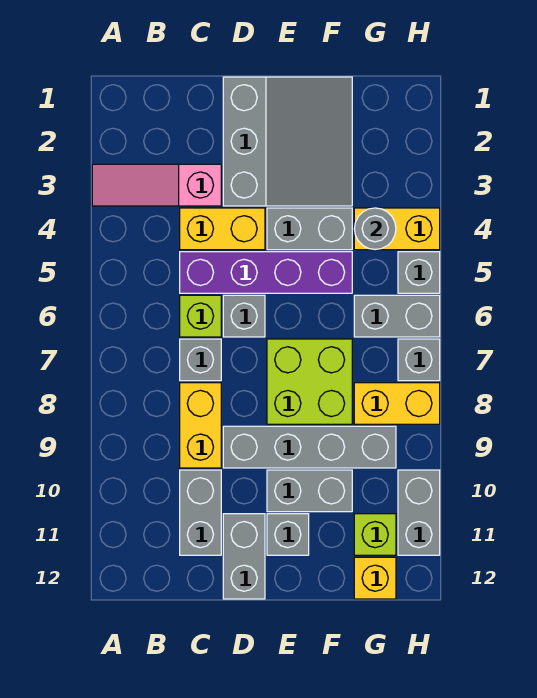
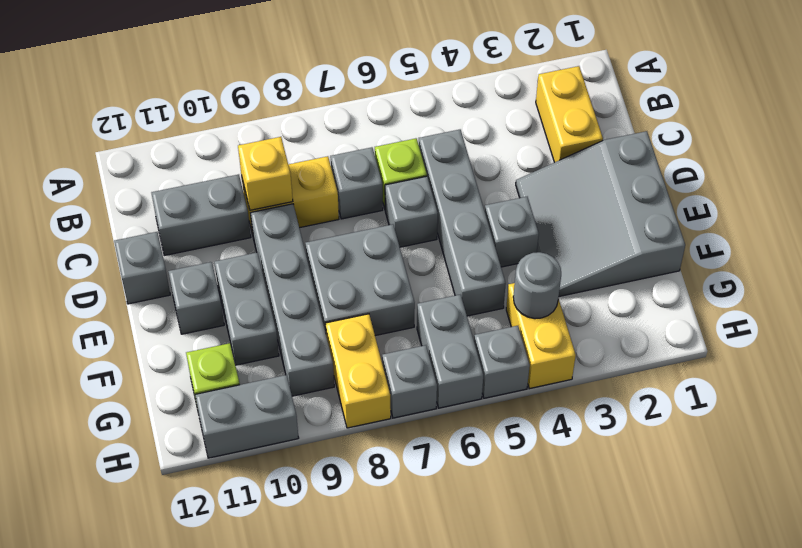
pink 1x3 slope [92,164,221,206] -> none
yellow 1x2 brick [180,208,265,250] -> yellow 1x2 brick moved to [536,66,603,162]
purple 1x4 brick [180,252,352,293] -> grey 1x4 brick [419,130,506,316]
grey 3x3 slope [223,77,352,206] -> grey 3x3 slope turned to [516,131,685,296]
grey 1x2 brick [223,514,265,599] -> grey 1x1 brick [114,232,170,304]
grey 1x2 brick [267,208,352,250] -> grey 1x1 brick [485,197,539,267]
lime 2x2 brick [267,339,352,424] -> grey 2x2 brick [305,224,415,336]
yellow 1x1 brick [354,557,396,599] -> yellow 1x1 brick moved to [238,137,293,210]

